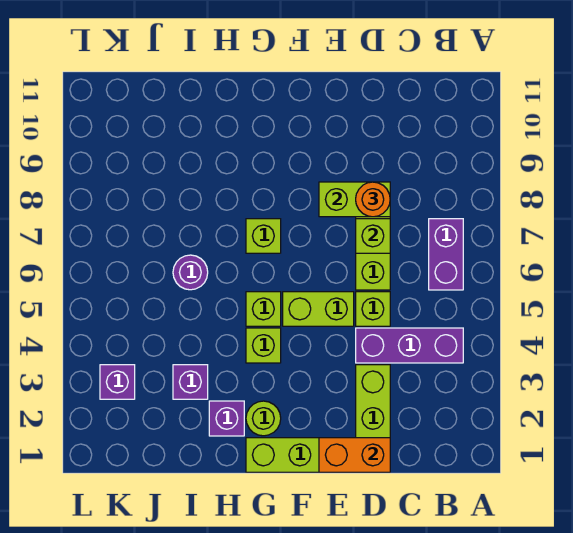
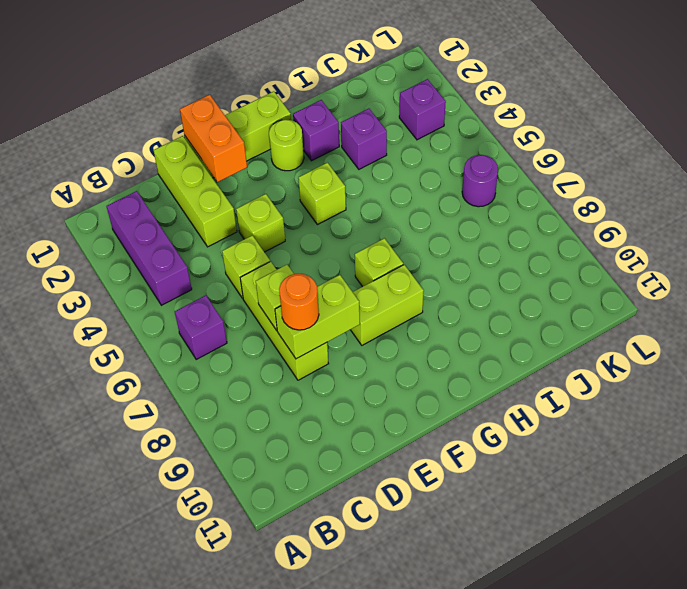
purple 1x3 brick [356,328,463,363] -> purple 1x3 brick turned to [107,191,192,305]
purple 1x2 brick [429,219,463,290] -> purple 1x1 brick [175,295,227,360]
orange 1x2 brick [319,438,390,472] -> orange 1x2 brick turned to [180,95,247,182]
lime 1x2 brick [283,292,354,326] -> lime 1x2 brick moved to [350,265,424,345]
lime 1x1 brick [246,292,281,326] -> lime 1x1 brick moved to [236,194,285,252]
purple 1x1 round brick [173,255,208,290] -> purple 1x1 round brick moved to [462,155,498,207]

